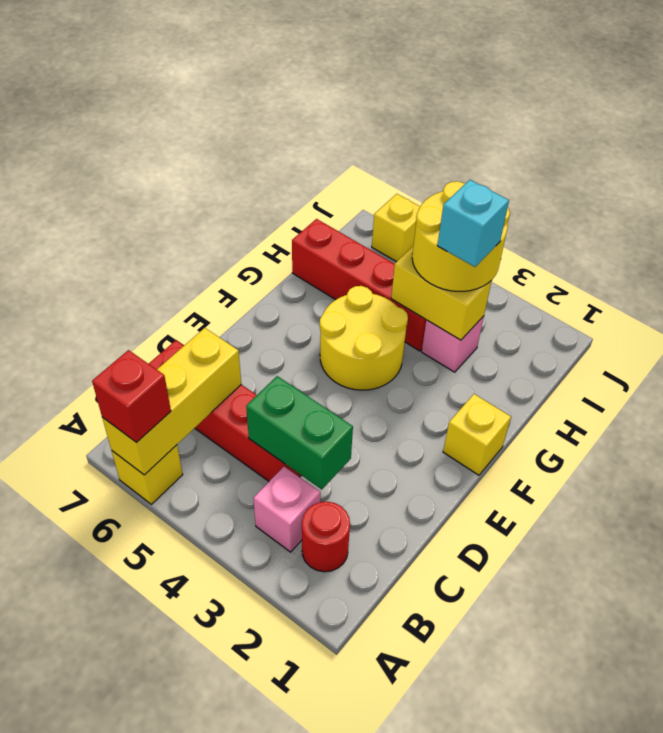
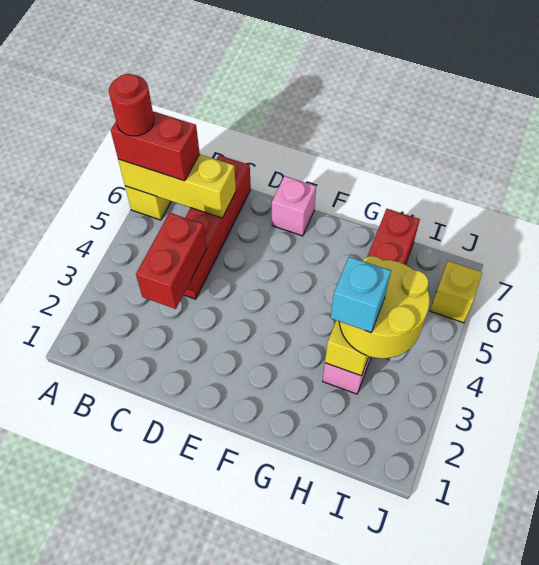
red 1x1 brick [92,350,171,443] -> red 1x2 brick [111,111,200,181]
red 1x1 round brick [302,502,350,572] -> red 1x1 round brick moved to [109,74,154,136]
pink 1x1 brick [253,466,320,552] -> pink 1x1 brick moved to [272,176,316,236]
green 1x2 brick [246,376,353,490] -> red 1x2 brick [136,213,207,309]
yellow 1x1 brick [443,394,511,475] -> none
yellow 2x2 round brick [320,286,408,390] -> none

